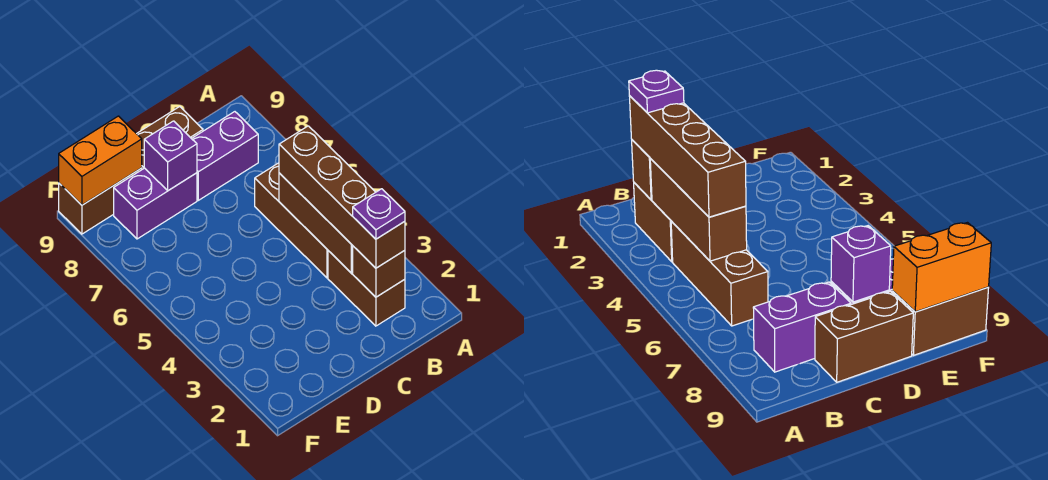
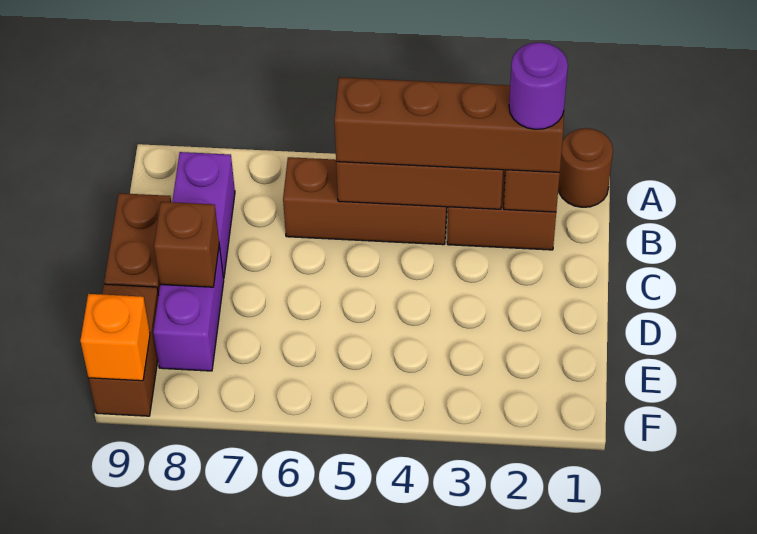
none -> brown 1x1 round brick [558,128,613,207]
purple 1x1 plate [353,189,405,239] -> purple 1x1 round brick [509,42,568,129]
purple 1x1 brick [144,121,197,191] -> brown 1x1 brick [154,202,219,287]
orange 1x2 brick [59,116,142,205] -> orange 1x1 brick [80,294,150,381]

